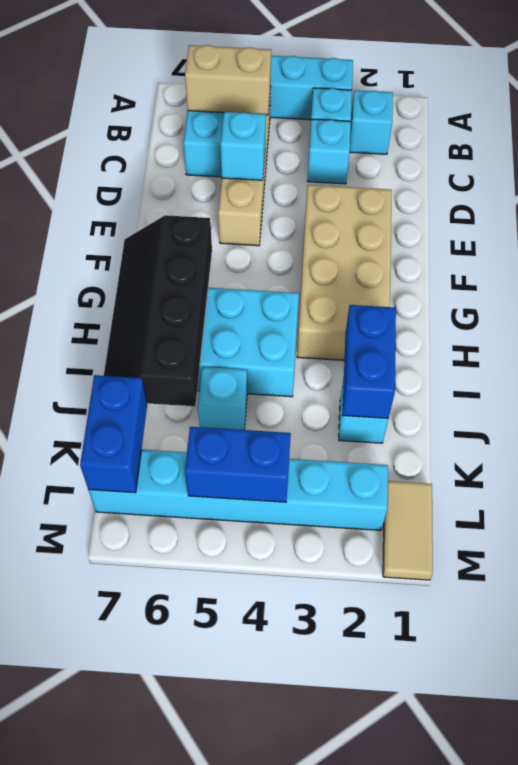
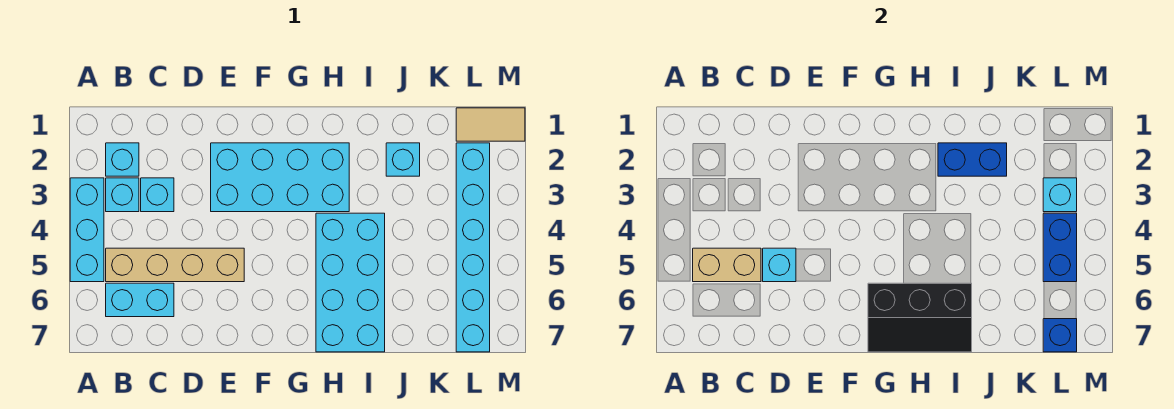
tan 1x2 brick [185,45,271,115] -> tan 1x2 brick turned to [693,248,761,282]
tan 2x4 brick [297,185,392,360] -> cyan 2x4 brick [211,143,349,212]
black 2x4 slope [104,215,212,406] -> black 2x3 slope [868,283,972,352]
cyan 1x1 brick [198,367,247,430] -> cyan 1x1 brick moved to [1043,178,1077,212]
blue 1x2 brick [80,375,147,493] -> blue 1x1 brick [1043,319,1077,352]

